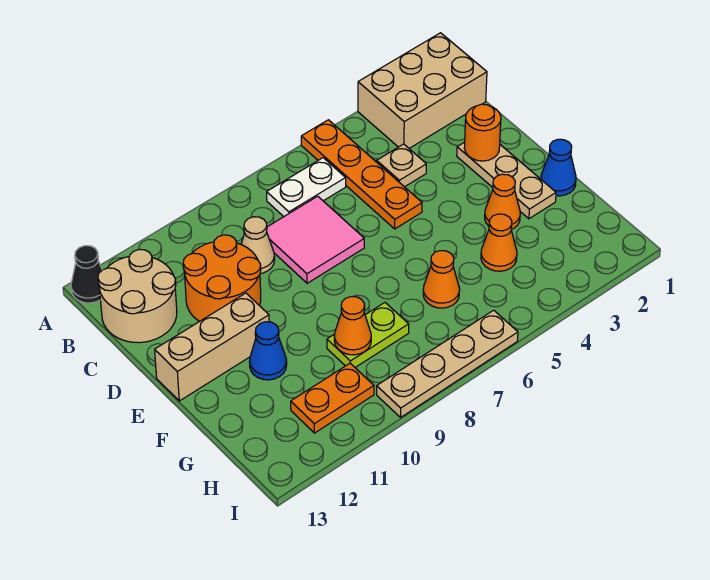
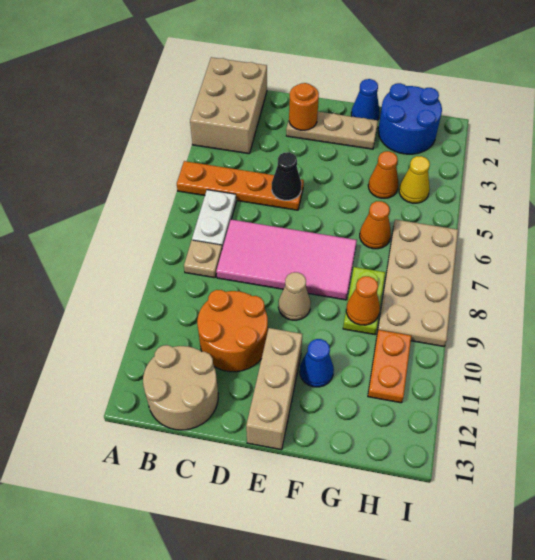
black 1x1 cone [71,246,102,303] -> black 1x1 cone moved to [272,152,302,200]
tan 1x1 plate [377,144,426,187] -> tan 1x1 plate moved to [184,240,222,278]
pink 2x2 tile [267,196,364,283] -> pink 2x4 tile [216,220,357,300]
tan 1x1 cone [241,217,275,274] -> tan 1x1 cone moved to [278,272,311,320]
orange 1x1 cone [485,174,520,229] -> none
none -> blue 2x2 round brick [378,83,442,154]
none -> yellow 1x1 cone [399,156,430,203]
tan 1x4 plate [377,310,518,417] -> tan 2x4 plate [378,220,458,346]

